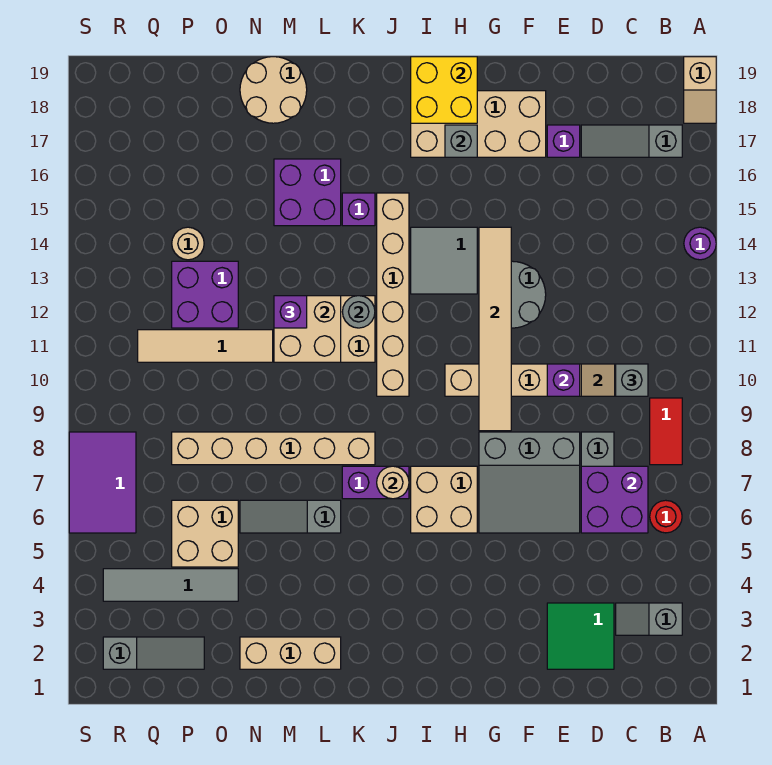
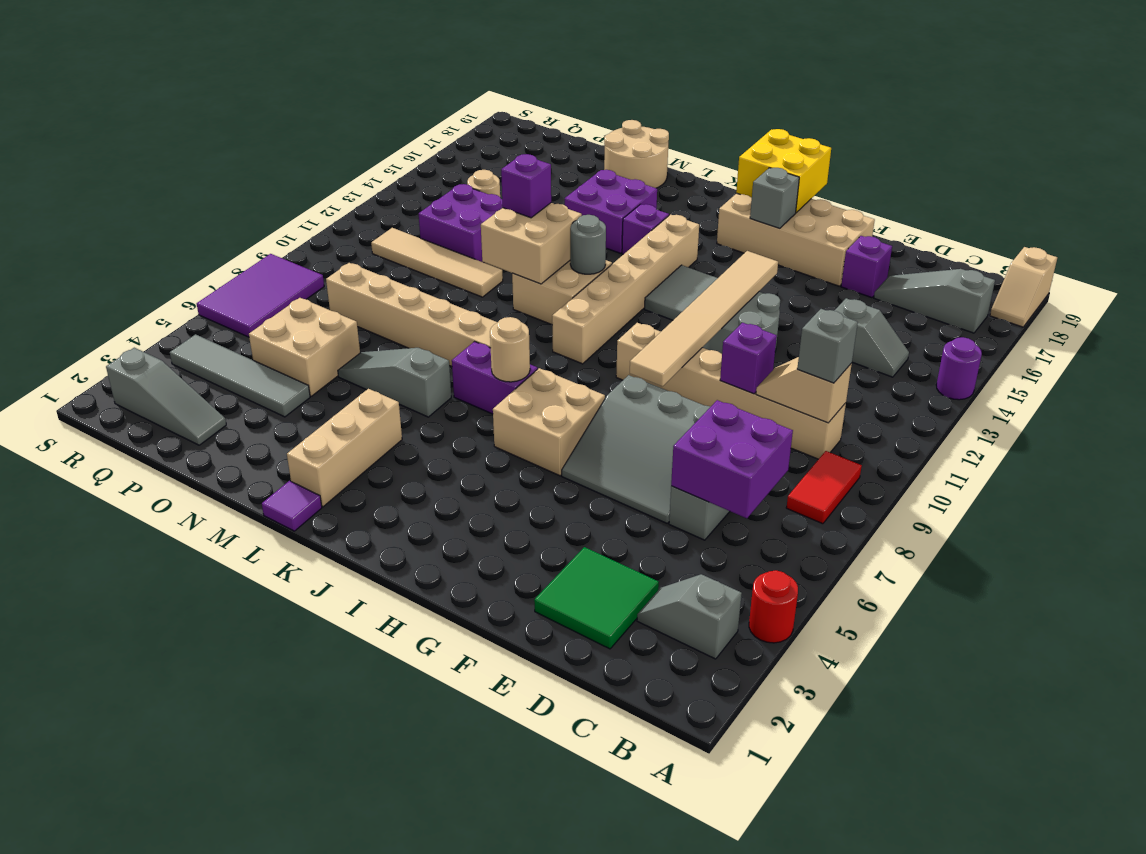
red 1x1 round brick [650,500,682,533] -> red 1x1 round brick moved to [749,570,798,643]
none -> grey 1x2 slope [834,298,909,377]
none -> purple 1x1 tile [262,481,322,531]
tan 1x3 brick [240,637,341,669] -> tan 1x3 brick turned to [287,389,402,507]

